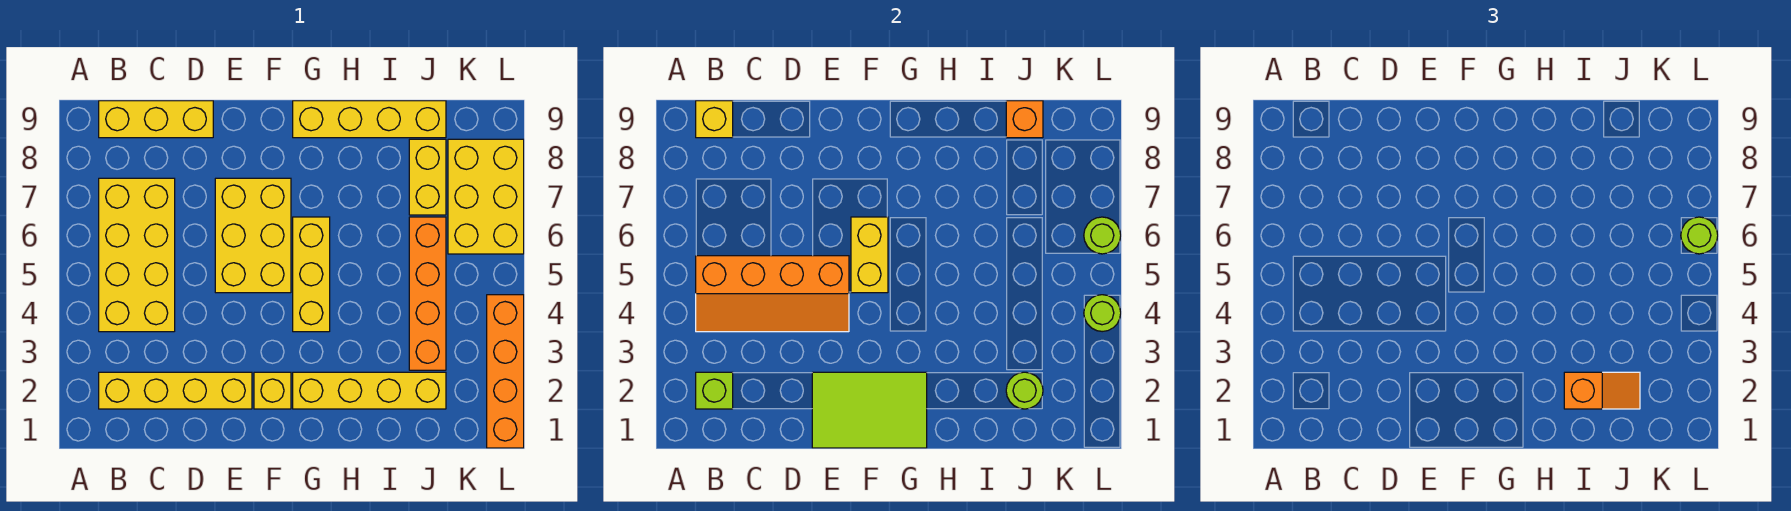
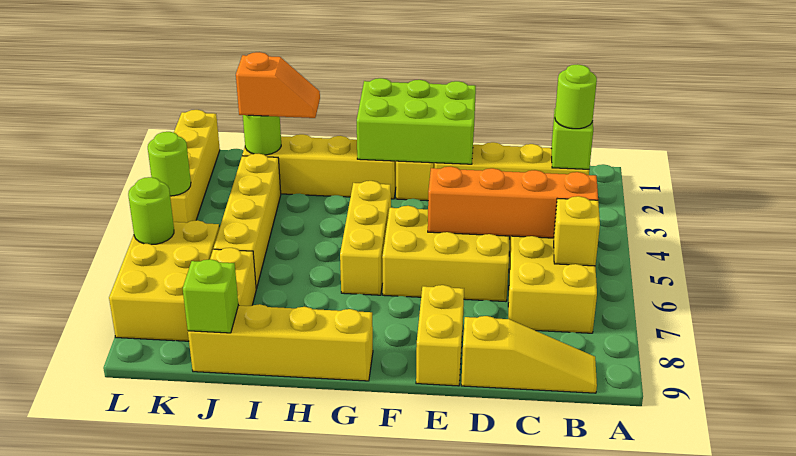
yellow 1x3 brick [99,101,213,138] -> yellow 1x3 slope [461,316,597,393]
yellow 1x1 brick [696,101,733,138] -> yellow 1x1 brick moved to [554,196,600,266]
lime 2x3 tile [812,372,927,448] -> lime 2x3 brick [357,78,476,164]
yellow 2x3 brick [215,178,291,293] -> yellow 2x3 brick turned to [382,206,509,302]
yellow 1x2 brick [851,217,888,293] -> yellow 1x2 brick moved to [416,285,464,386]
orange 1x2 slope [1564,372,1640,409] -> orange 1x2 slope turned to [236,52,320,118]
orange 1x4 brick [409,217,446,370] -> yellow 1x4 brick [214,154,281,289]
orange 1x1 brick [1006,101,1043,138] -> lime 1x1 brick [183,259,238,333]
orange 1x4 brick [487,295,524,448] -> yellow 1x4 brick [170,110,220,223]
lime 1x1 round brick [1681,217,1718,254] -> lime 1x1 round brick moved to [555,64,597,129]

